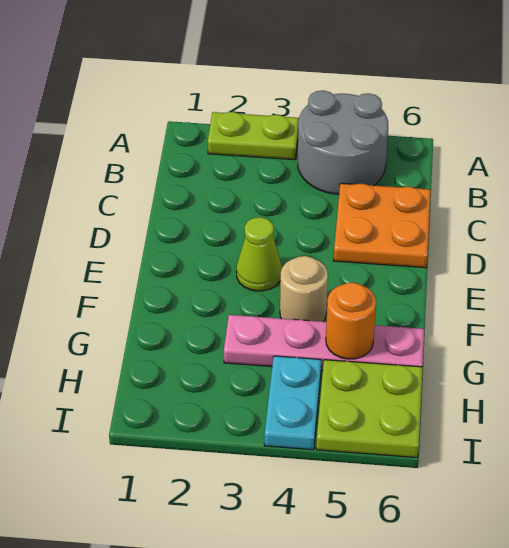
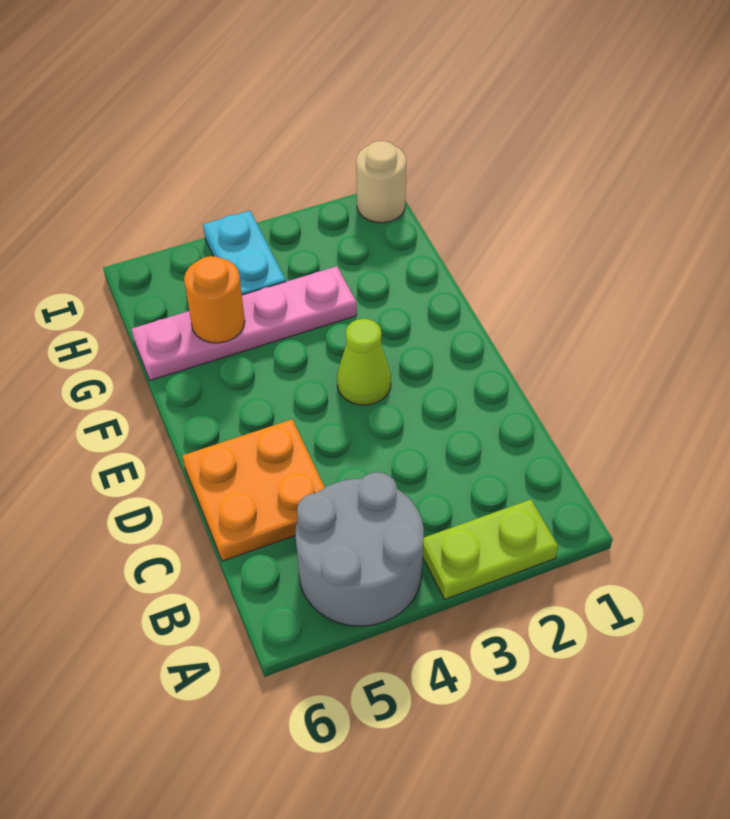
tan 1x1 round brick [280,256,328,322] -> tan 1x1 round brick moved to [356,141,406,223]
lime 2x2 plate [316,360,423,458] -> none

